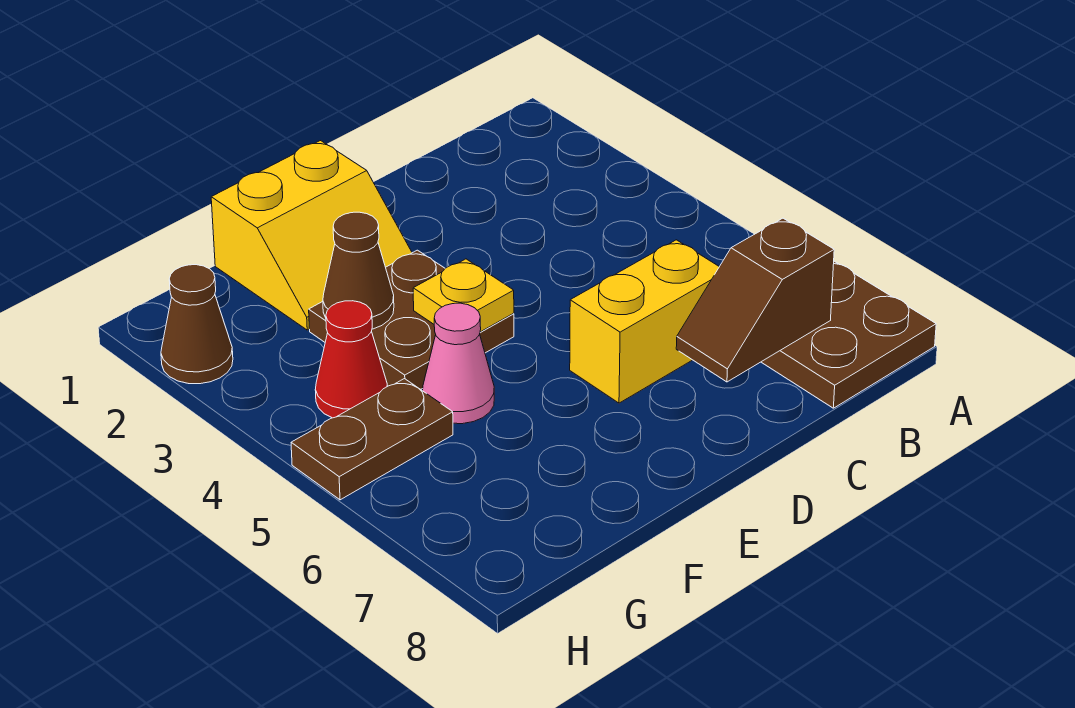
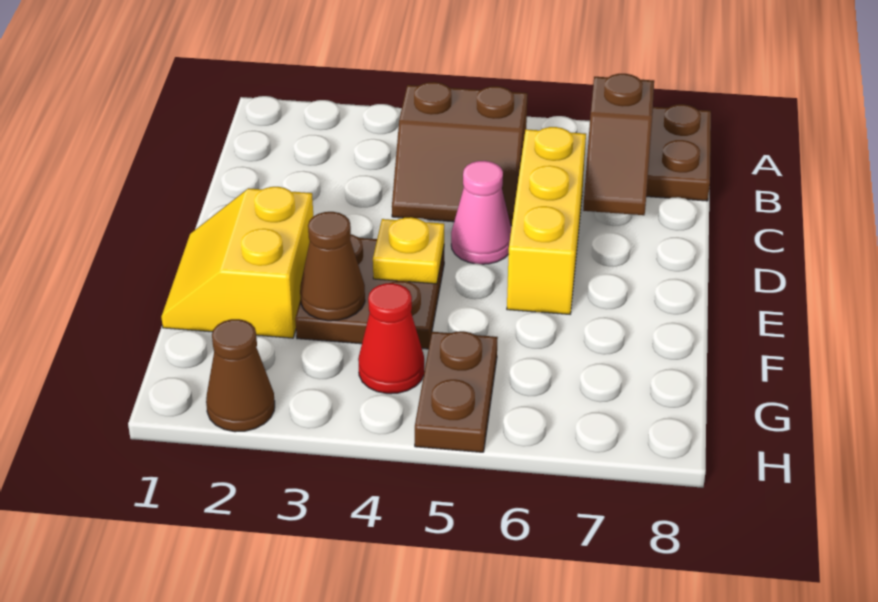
none -> brown 2x2 slope [392,82,528,226]
yellow 1x2 brick [570,240,719,403] -> yellow 1x3 brick [507,127,586,314]
yellow 2x2 slope [211,141,412,330] -> yellow 2x2 slope turned to [161,187,313,338]
pink 1x1 cone [423,303,494,424] -> pink 1x1 cone moved to [451,161,511,264]

